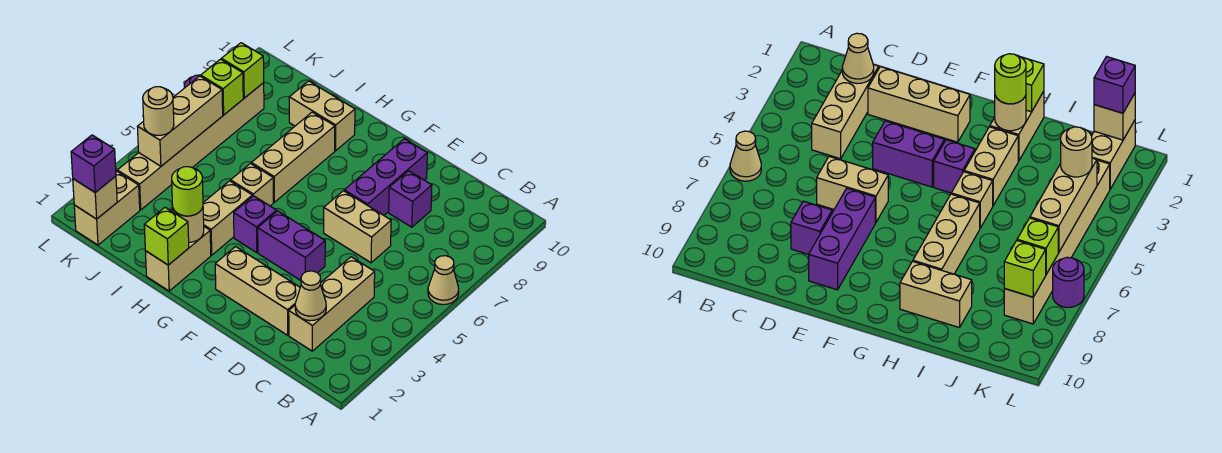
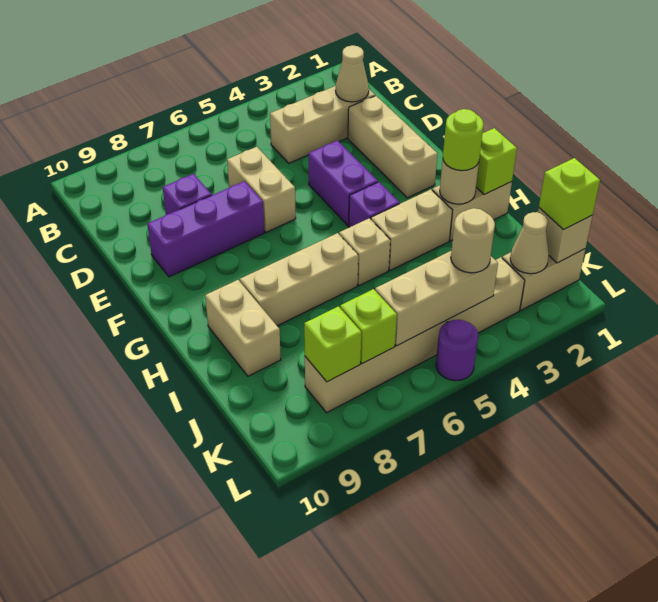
tan 1x1 cone [428,256,459,305] -> tan 1x1 cone moved to [510,212,549,274]
purple 1x1 brick [71,135,116,192] -> lime 1x1 brick [539,158,600,229]
purple 1x1 round brick [1053,257,1084,307] -> purple 1x1 round brick moved to [436,320,478,381]

